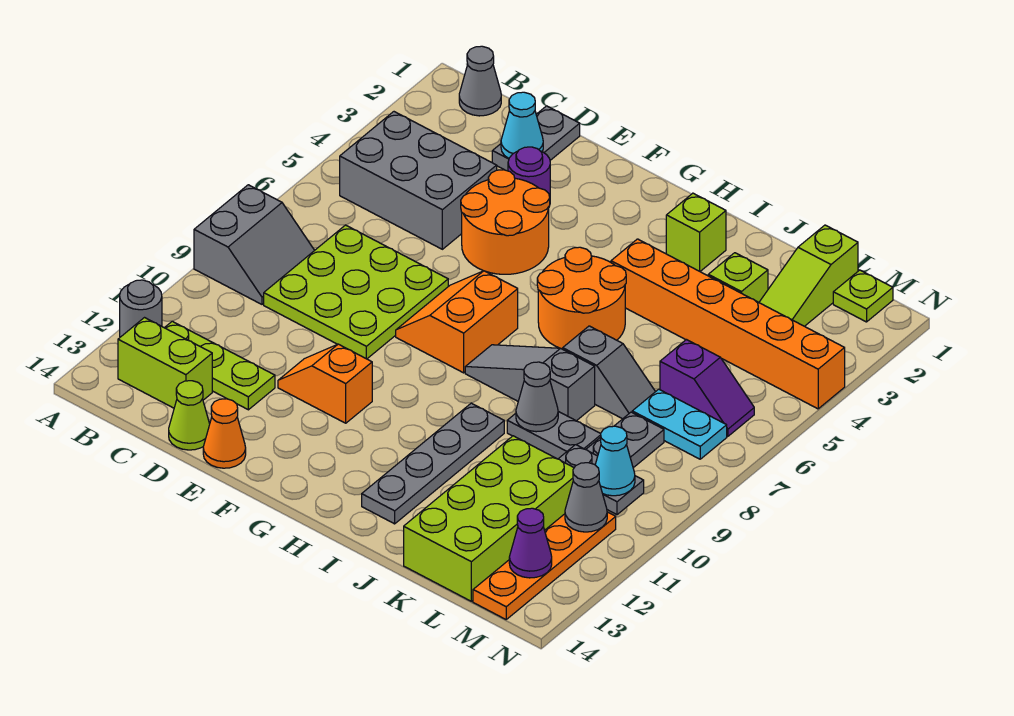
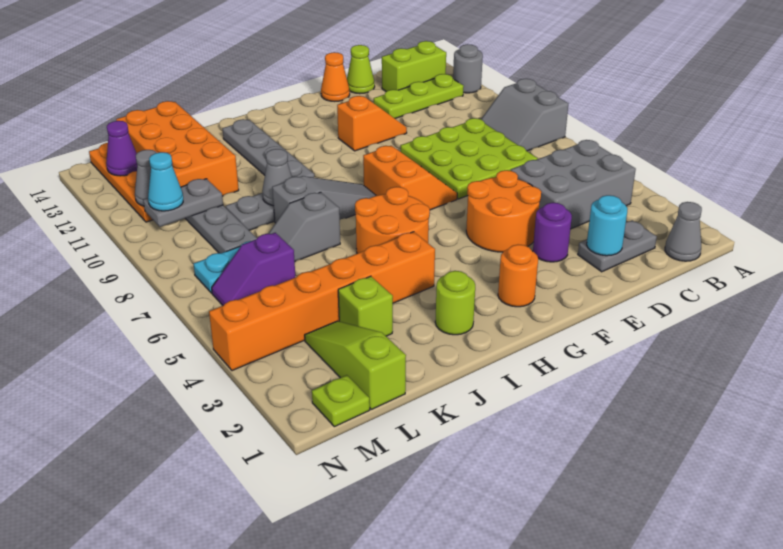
grey 1x2 plate [492,106,580,171] -> grey 1x2 plate turned to [578,220,657,272]
cyan 1x1 cone [501,92,543,158] -> cyan 1x1 round brick [587,195,628,256]
none -> orange 1x1 round brick [498,245,538,307]
lime 1x1 brick [666,193,726,271] -> lime 1x1 round brick [435,271,475,335]
lime 2x4 brick [404,436,574,601] -> orange 2x4 brick [116,101,239,196]

